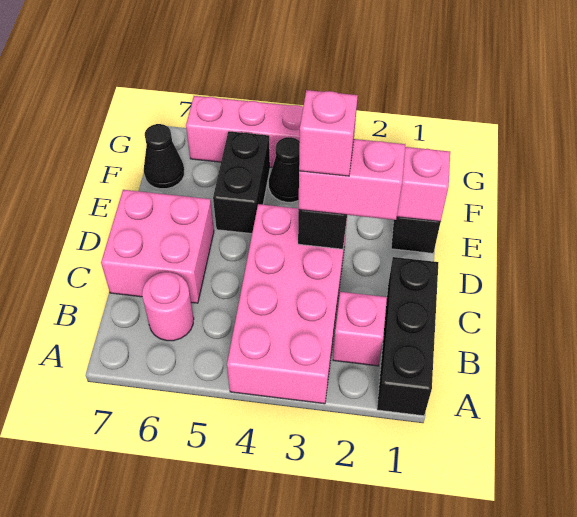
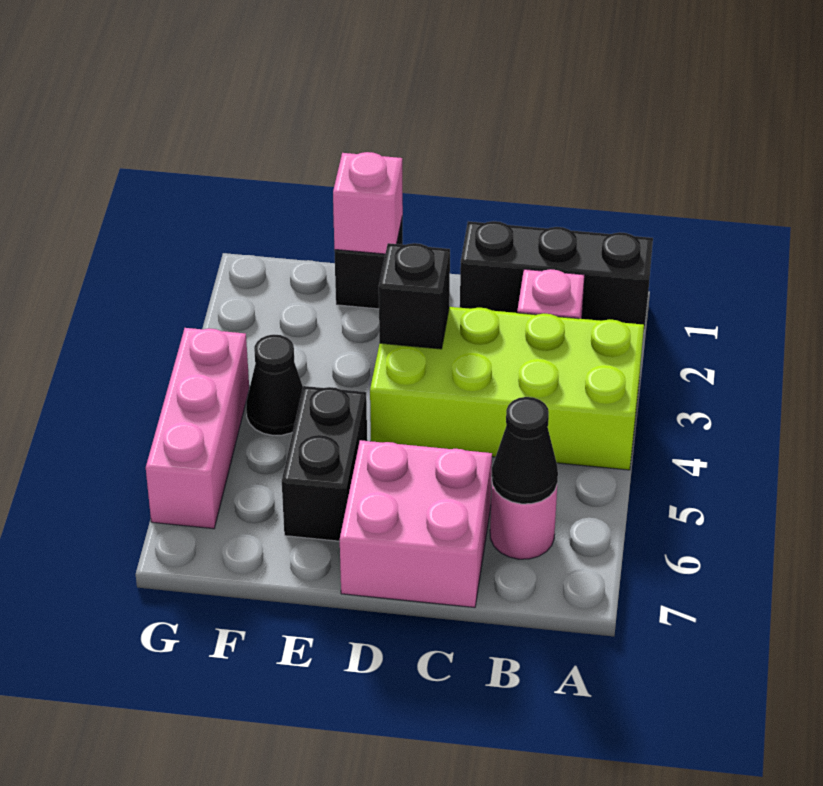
pink 2x4 brick [227,204,347,404] -> lime 2x4 brick [370,307,644,470]
pink 1x2 brick [299,139,405,220] -> none
pink 1x1 brick [299,90,358,176] -> none
black 1x2 brick [213,131,270,234] -> black 1x2 brick turned to [282,386,367,541]
black 1x1 cone [144,124,184,189] -> black 1x1 cone moved to [492,397,558,504]

